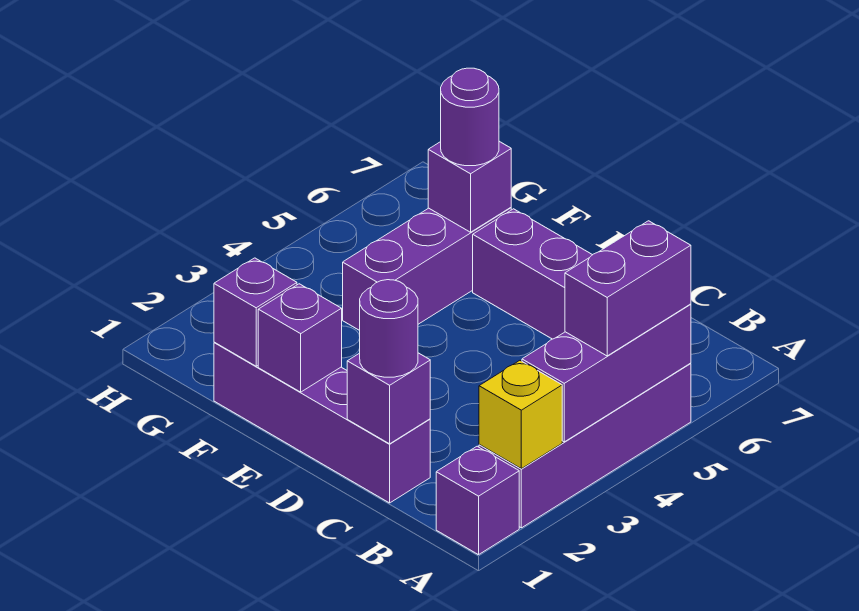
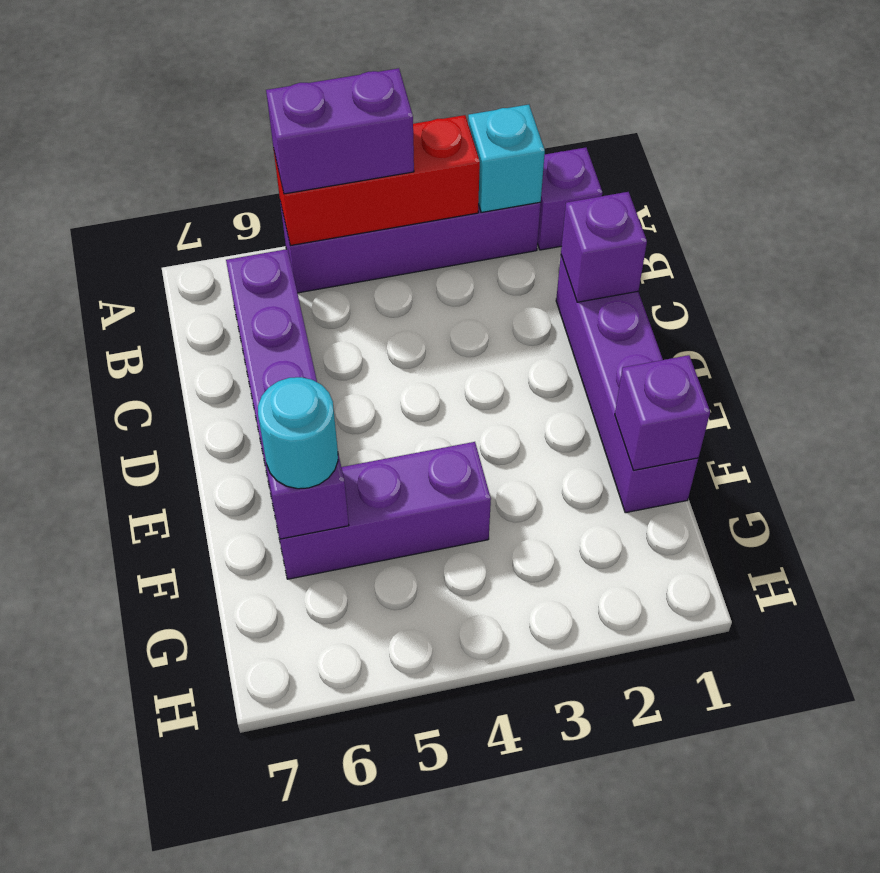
yellow 1x1 brick [479,361,562,469] -> cyan 1x1 brick [468,105,545,212]
purple 1x3 brick [522,304,691,442] -> red 1x3 brick [274,115,480,246]
purple 1x1 round brick [360,280,418,377] -> none
purple 1x1 brick [258,284,342,392] -> none
purple 1x1 round brick [441,68,499,166] -> cyan 1x1 round brick [258,377,338,489]

